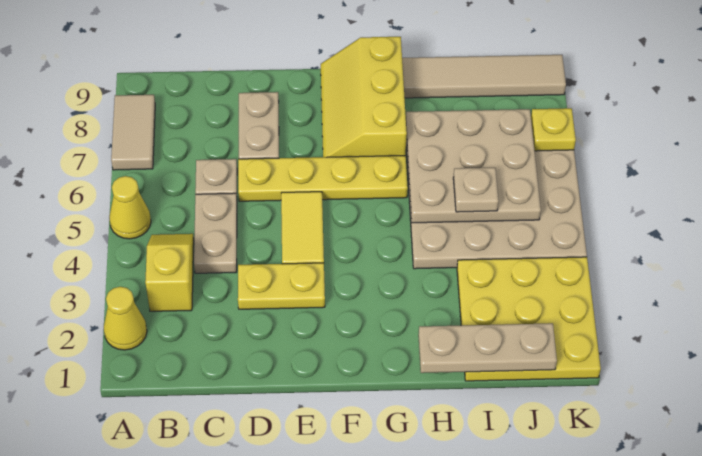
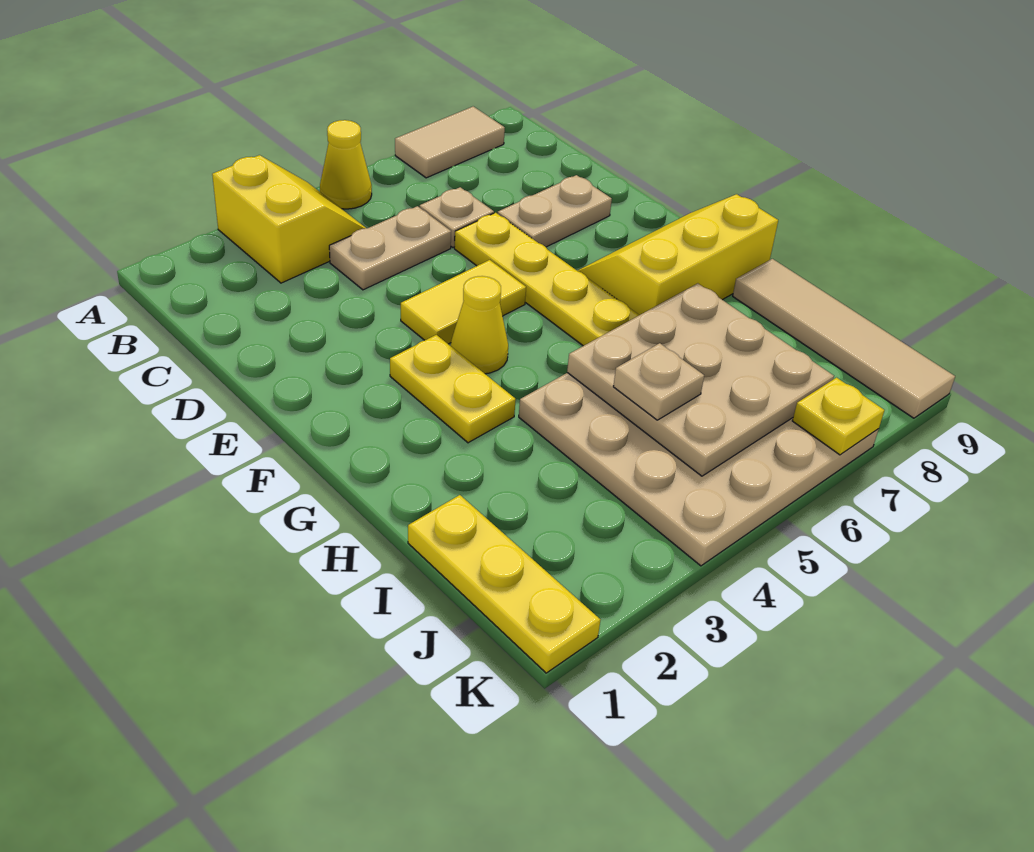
yellow 1x1 cone [104,287,147,350] -> yellow 1x1 cone moved to [451,276,508,374]
yellow 1x2 slope [145,234,194,311] -> yellow 2x2 slope [212,155,366,283]
yellow 1x2 plate [238,263,325,309] -> yellow 1x2 plate moved to [390,335,516,443]
tan 1x3 plate [418,323,557,373] -> none
yellow 3x3 plate [457,257,601,381] -> yellow 1x3 plate [408,495,600,673]

